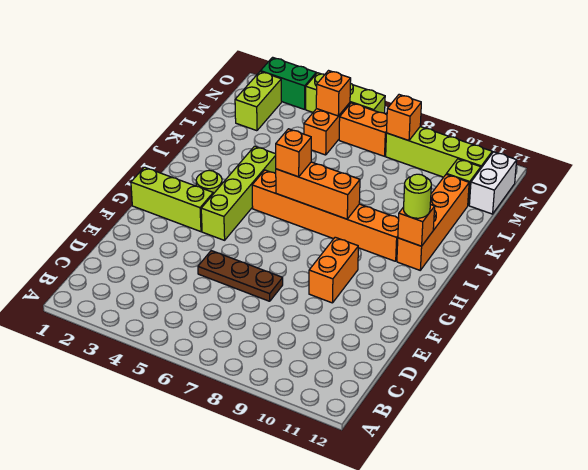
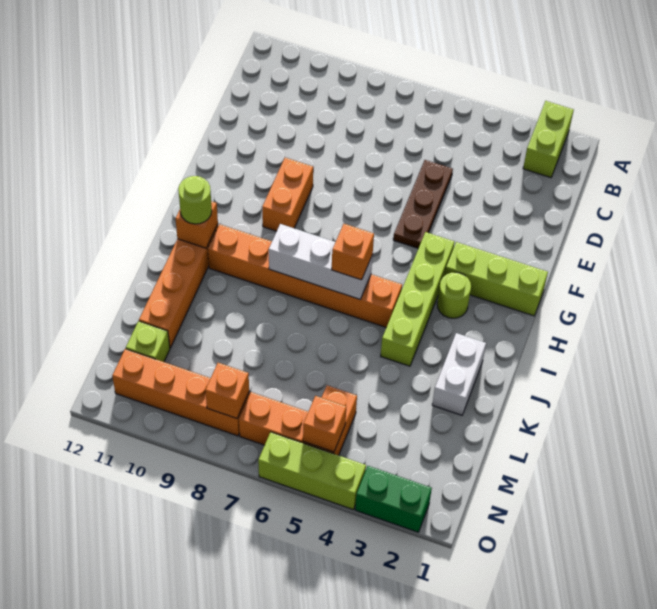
brown 1x3 plate [198,251,283,301] -> brown 1x3 plate turned to [393,160,453,248]
orange 1x3 brick [276,162,360,219] -> white 1x3 brick [269,224,373,299]
lime 1x2 brick [235,71,282,131] -> lime 1x2 brick moved to [523,101,574,178]
white 1x2 brick [469,152,517,214] -> white 1x2 brick moved to [432,333,486,415]
lime 1x4 brick [386,127,492,177] -> orange 1x4 brick [112,349,249,436]

